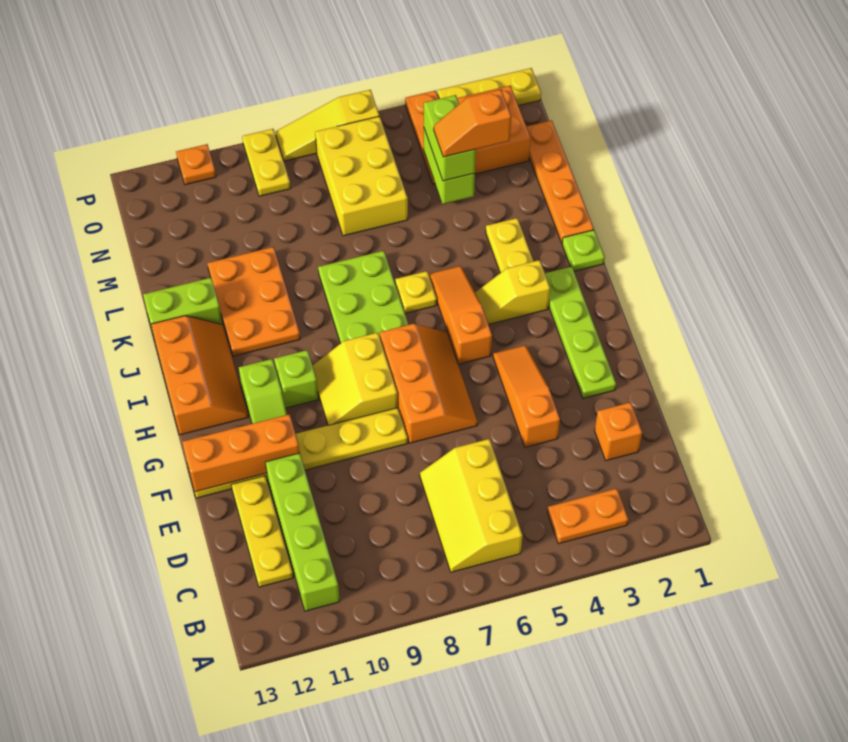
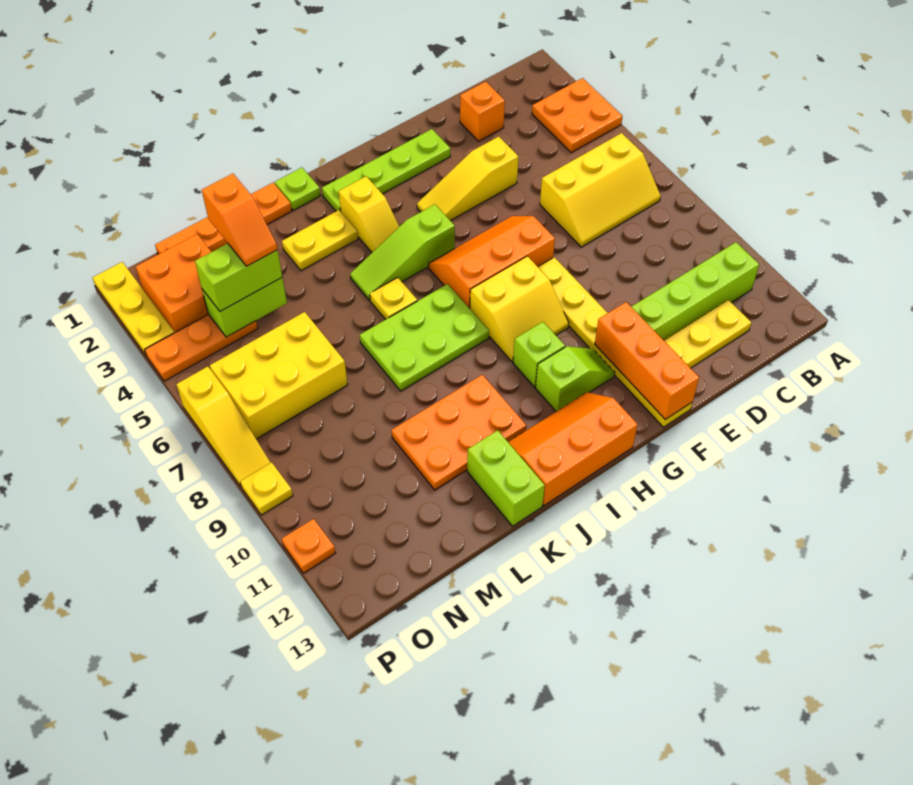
orange 1x2 plate [547,489,628,544] -> orange 2x2 plate [532,78,623,153]
orange 1x3 slope [493,345,560,447] -> yellow 1x3 slope [417,137,519,221]
orange 1x3 slope [429,266,492,364] -> lime 1x3 slope [350,204,455,300]
yellow 1x2 plate [242,129,291,196] -> yellow 1x1 plate [240,462,293,515]

